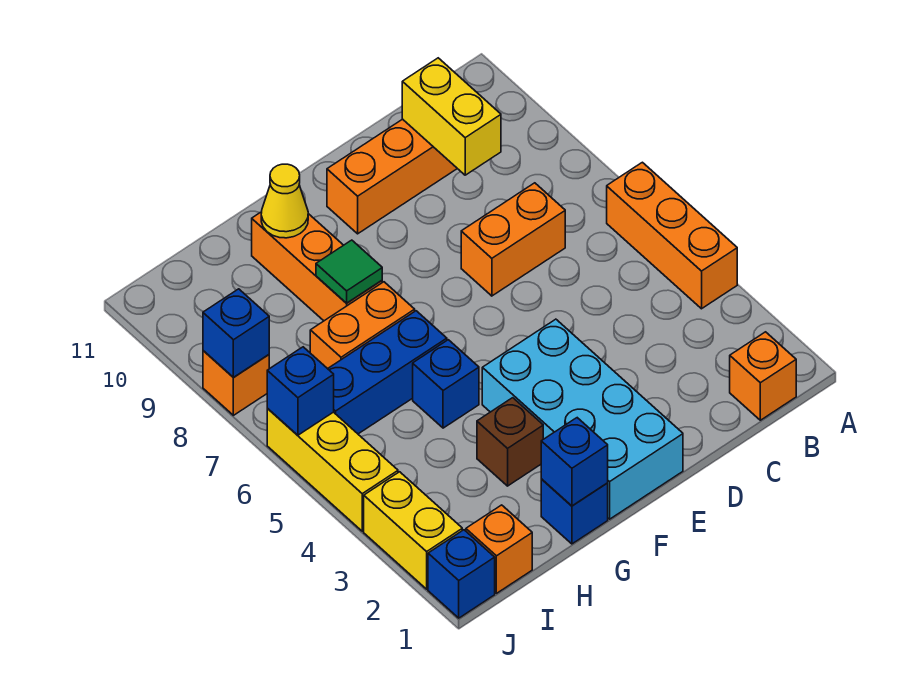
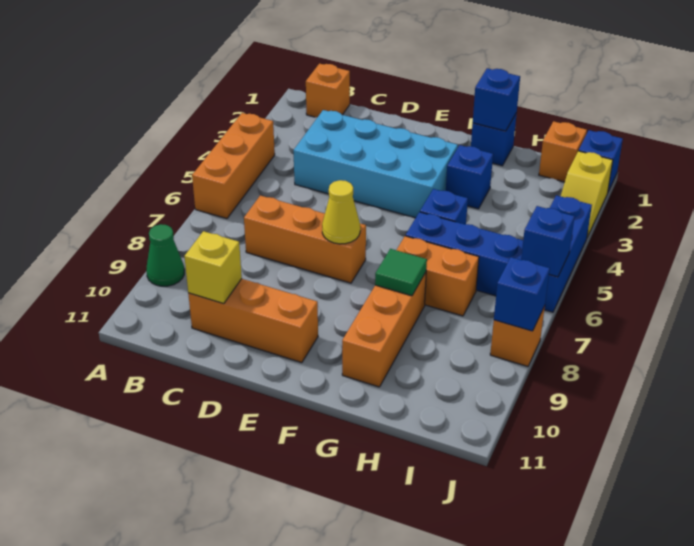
none -> green 1x1 cone [146,224,184,286]
orange 1x2 brick [461,183,565,296] -> orange 1x3 brick [244,195,366,283]
yellow 1x2 brick [402,58,501,175] -> yellow 1x1 brick [184,231,242,304]
cyan 2x4 brick [482,319,683,519] -> cyan 2x4 brick turned to [293,110,458,218]
brown 1x1 brick [477,398,543,486] -> blue 1x1 brick [446,145,493,209]
yellow 1x1 cone [261,164,308,238] -> yellow 1x1 cone moved to [322,180,360,244]
yellow 1x2 brick [364,472,462,589] -> yellow 1x2 slope [561,151,613,237]
yellow 1x3 brick [267,408,398,531] -> blue 1x3 brick [544,195,592,312]

